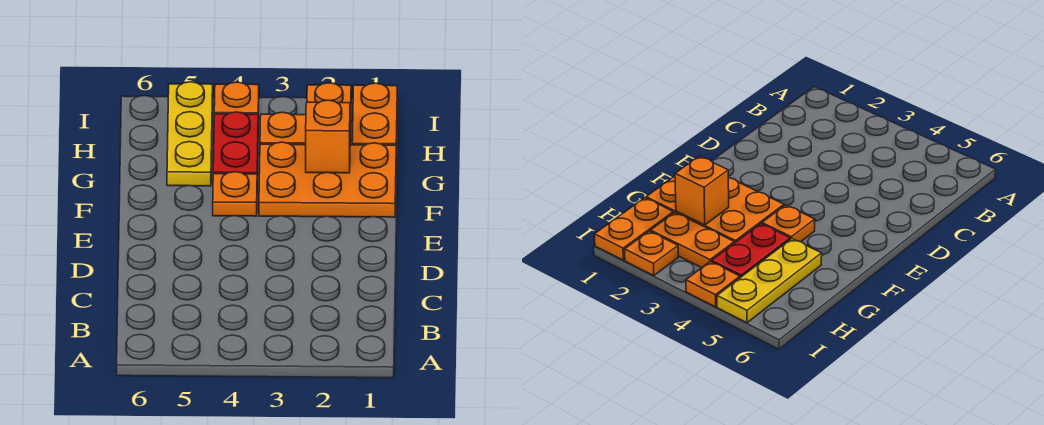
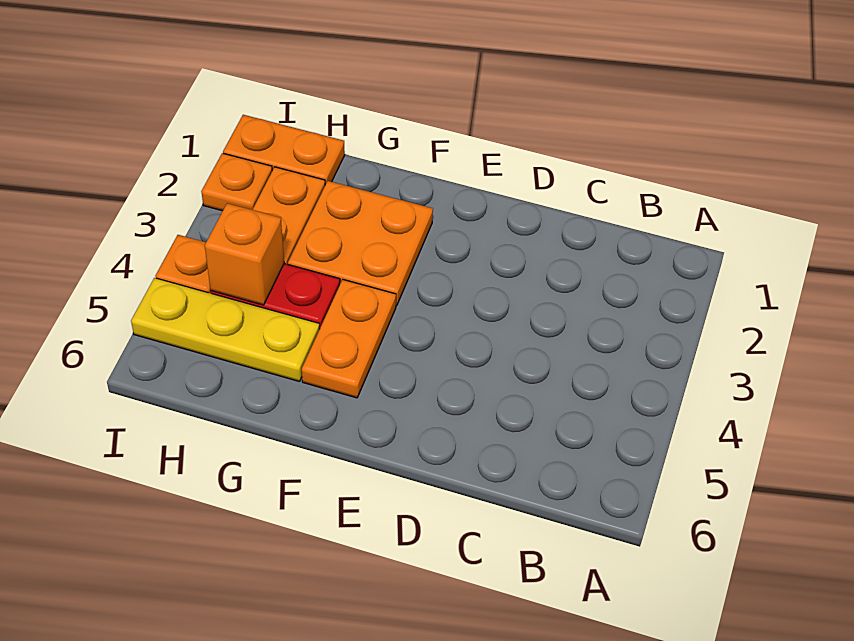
orange 2x3 plate [259,142,396,217] -> orange 2x2 plate [288,181,433,306]
orange 1x1 plate [213,172,257,216] -> orange 1x2 plate [302,280,396,398]
orange 1x1 brick [306,100,350,173] -> orange 1x1 brick moved to [205,203,284,305]

